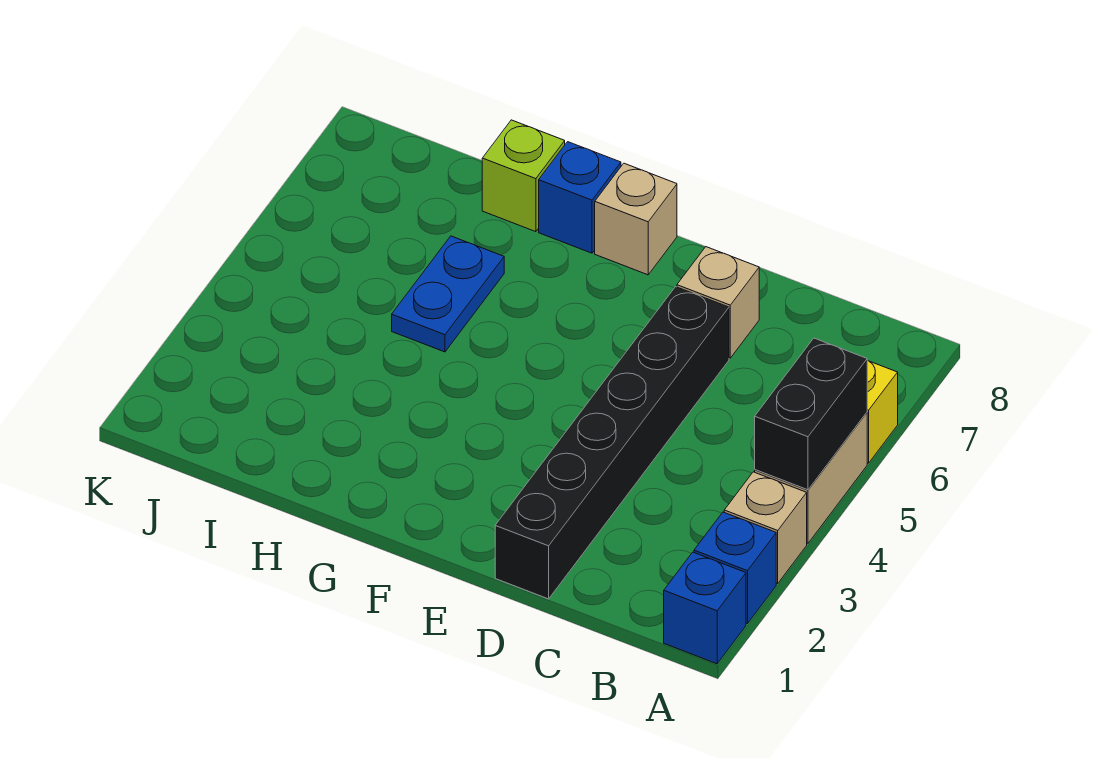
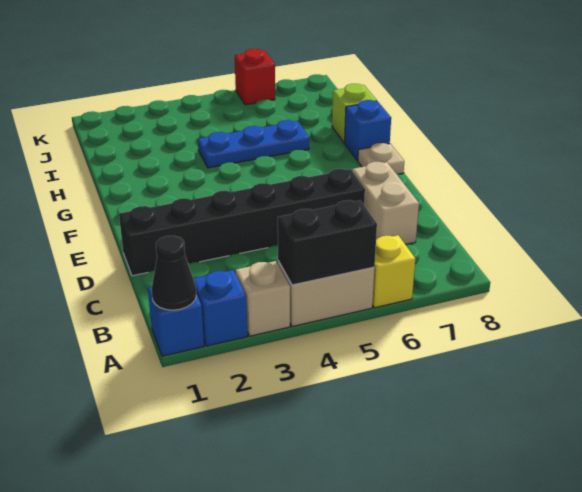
none -> black 1x1 cone [152,236,196,310]
tan 1x1 brick [677,247,759,358] -> tan 1x2 brick [352,162,419,245]
tan 1x1 brick [595,163,677,275] -> tan 1x1 plate [358,143,404,174]
blue 1x2 plate [392,236,504,352] -> blue 1x3 plate [198,120,309,168]
none -> red 1x1 brick [235,49,275,105]

